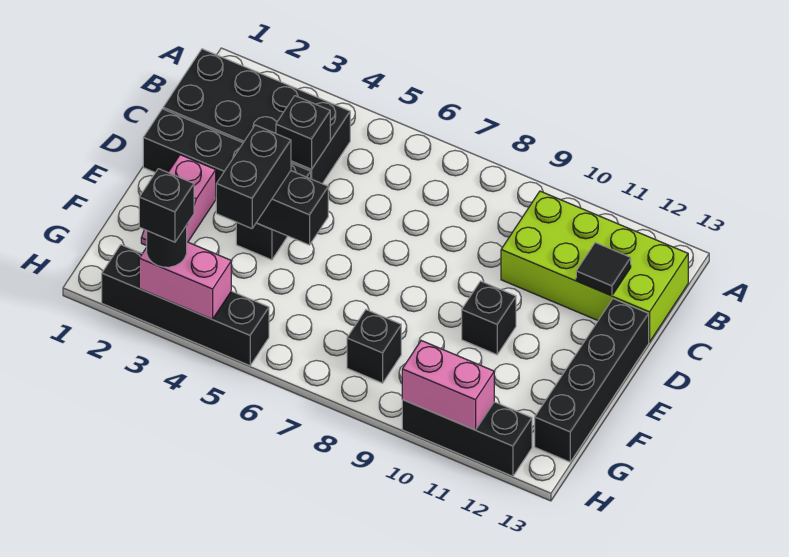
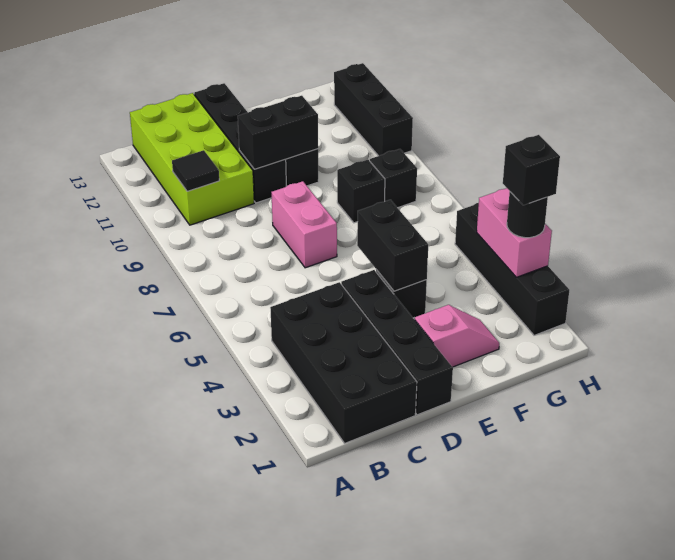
black 1x1 brick [276,96,330,169] -> black 1x1 brick moved to [337,160,385,223]
black 1x1 tile [576,243,631,296] -> black 1x1 tile moved to [172,150,219,191]
black 1x4 brick [535,299,649,462] -> black 1x4 brick turned to [194,83,286,203]
black 1x2 brick [216,125,291,229] -> black 1x2 brick moved to [238,96,318,169]
pink 1x2 brick [402,341,494,430] -> pink 1x2 brick moved to [271,181,337,268]

